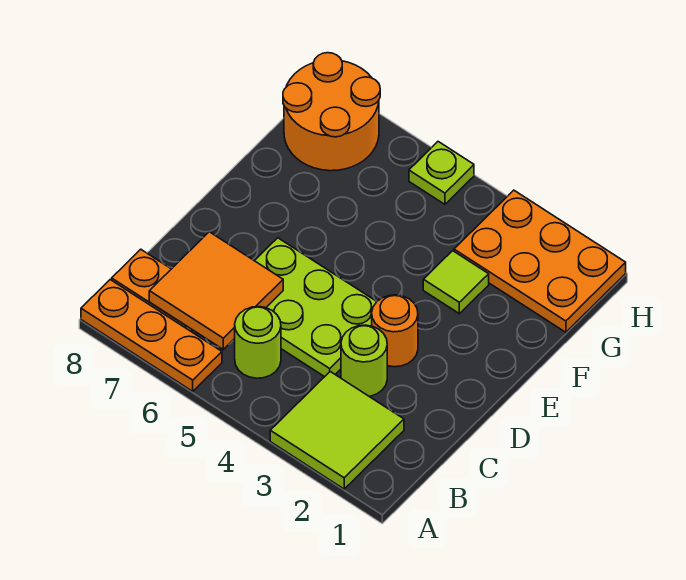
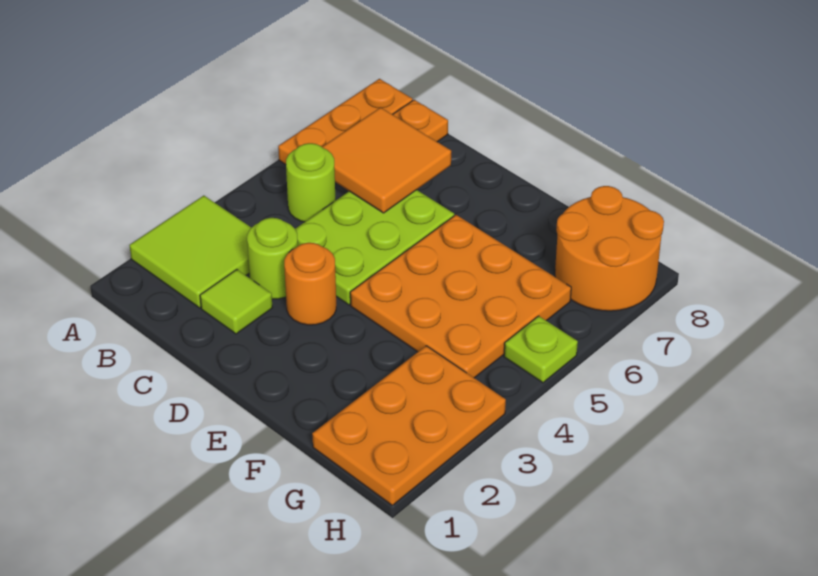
none -> orange 3x3 plate [350,215,571,378]
lime 1x1 tile [423,251,489,314] -> lime 1x1 tile moved to [200,270,273,334]

